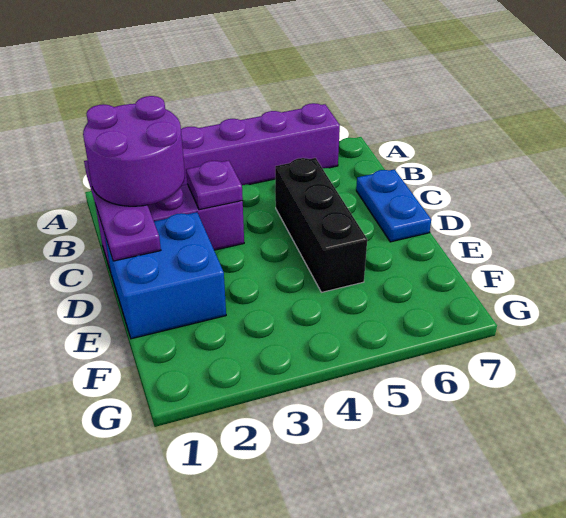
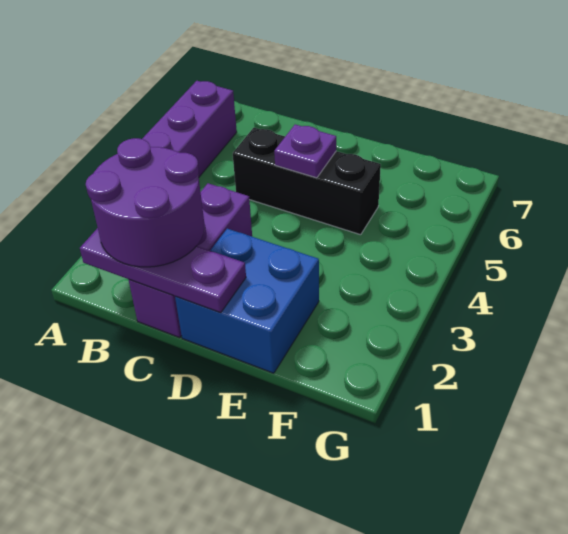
purple 1x1 plate [186,160,243,210] -> purple 1x1 plate moved to [274,124,336,178]
blue 1x2 plate [356,169,431,242] -> none

